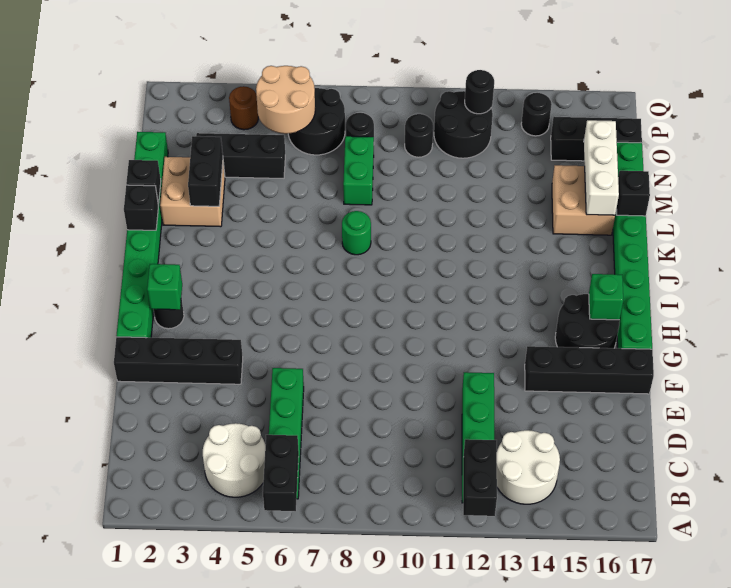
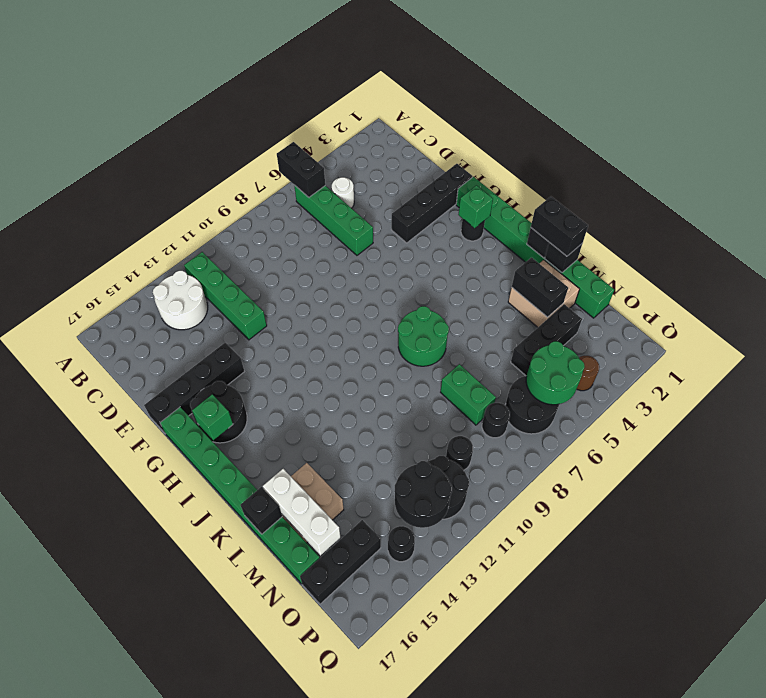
black 1x2 brick [463,439,497,516] -> black 1x2 brick moved to [531,197,588,256]
white 2x2 round brick [203,423,265,497] -> white 1x1 round brick [332,177,354,208]
green 1x1 round brick [342,211,371,255] -> green 2x2 round brick [398,306,449,366]
tan 2x2 round brick [256,66,315,134] -> green 2x2 round brick [526,341,585,405]
black 1x1 round brick [465,70,494,114] -> black 2x2 round brick [394,461,452,528]

